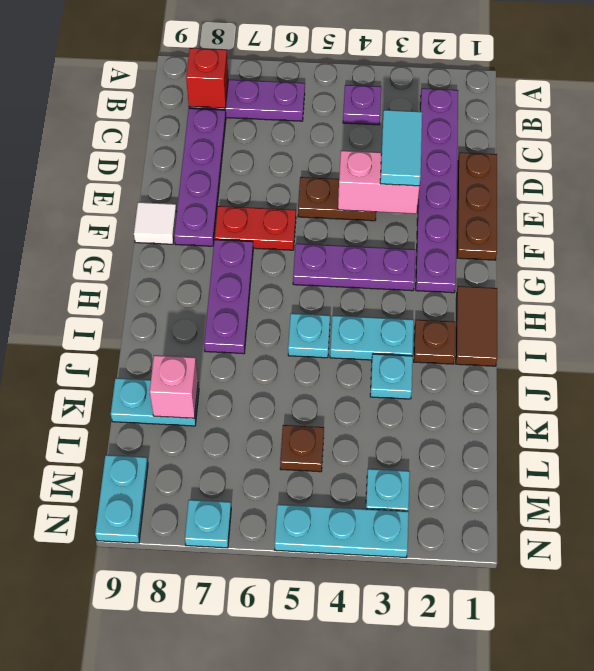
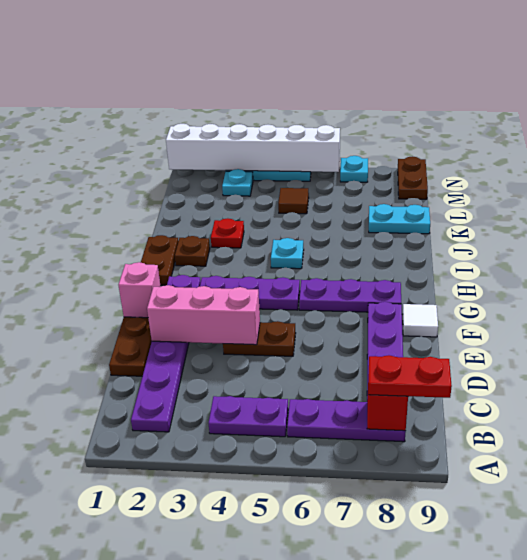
purple 1x1 plate [343,85,381,125] -> purple 1x2 plate [208,396,288,437]
cyan 1x2 tile [380,110,422,186] -> none
pink 1x2 brick [338,151,420,214] -> pink 1x3 brick [147,285,260,345]
red 1x2 plate [215,206,296,250] -> red 1x2 plate moved to [369,355,452,398]
purple 1x3 plate [204,240,253,354] -> purple 1x3 plate turned to [299,278,401,312]
brown 1x2 tile [456,286,497,366] -> brown 1x2 plate [141,235,178,285]
cyan 1x2 plate [330,315,414,360] -> none
cyan 1x1 plate [370,354,413,399] -> red 1x1 plate [211,218,244,248]
pink 1x1 brick [150,355,198,418] -> pink 1x1 brick moved to [119,262,161,318]
brown 1x1 plate [280,425,324,472] -> brown 1x1 tile [278,188,309,214]
cyan 1x2 plate [95,455,148,543] -> brown 1x2 plate [398,156,428,199]
none -> white 1x6 brick [166,124,340,172]

